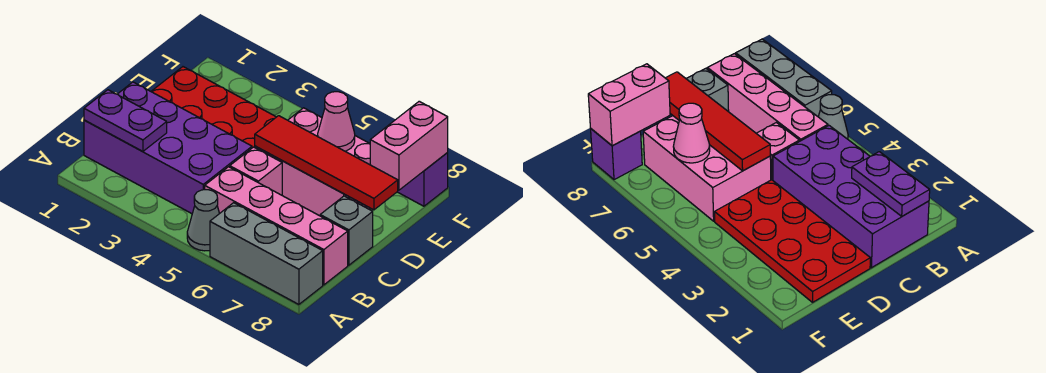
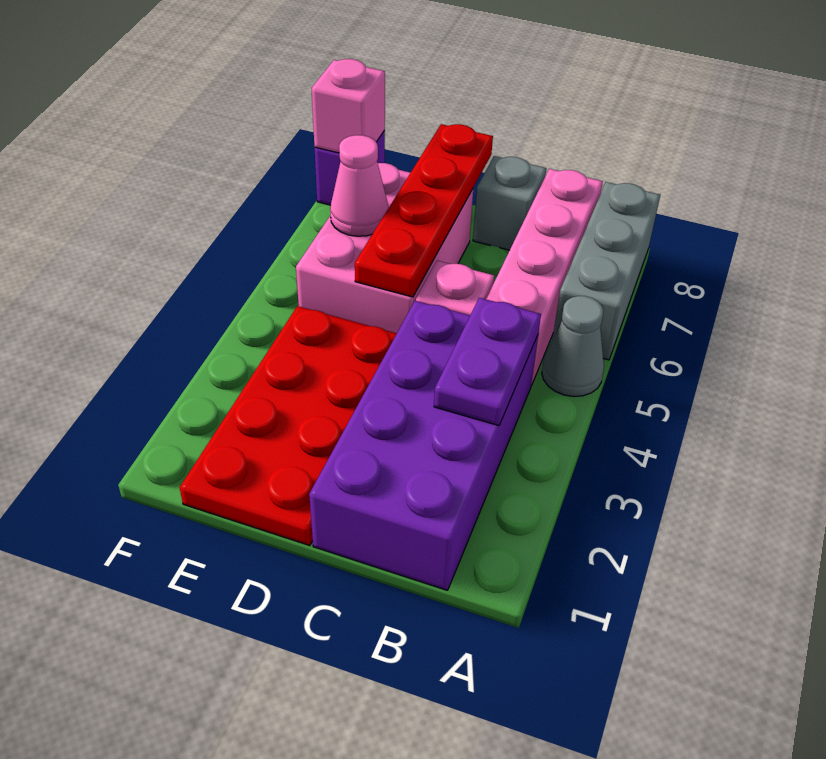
purple 1x2 plate [84,90,167,152] -> purple 1x2 plate moved to [434,298,541,426]
red 1x4 tile [255,116,398,210] -> red 1x4 plate [355,124,493,297]
pink 1x2 brick [370,101,448,190] -> pink 1x1 brick [311,59,385,153]

